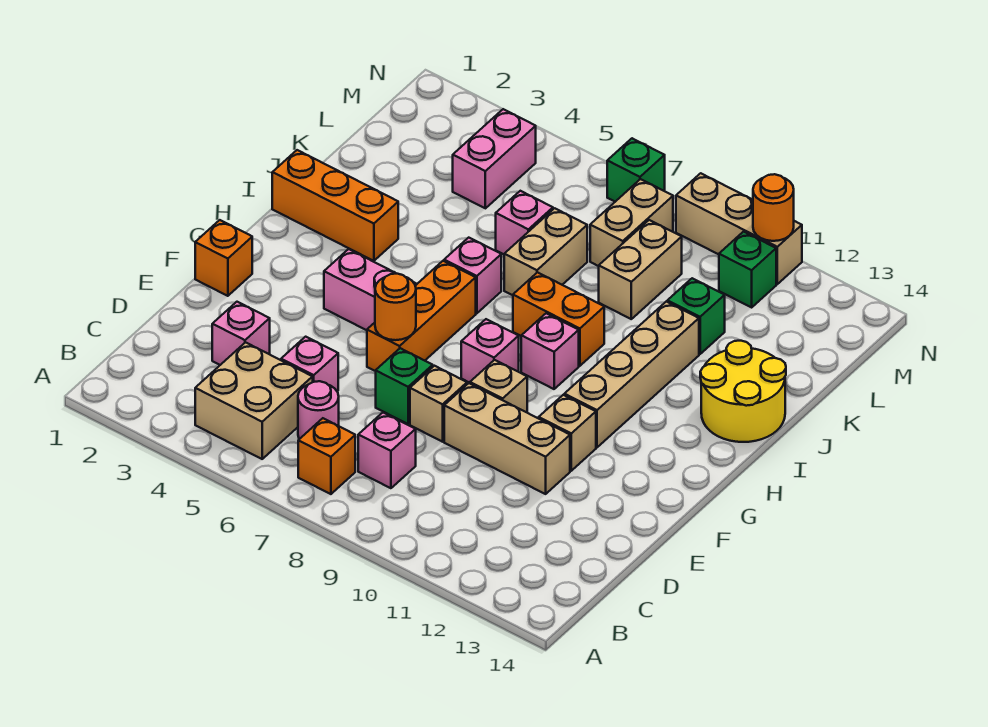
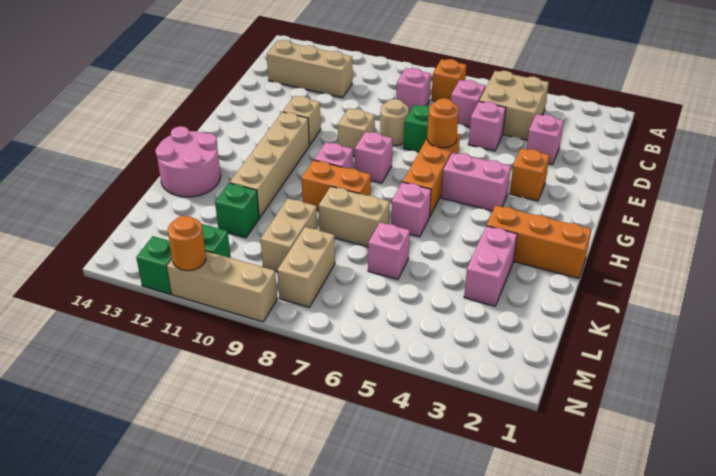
pink 1x1 round brick [298,381,339,439] -> pink 1x1 brick [451,80,486,127]
tan 1x1 brick [410,366,467,442] -> tan 1x1 round brick [380,99,409,146]
tan 1x3 brick [444,383,570,494] -> tan 1x3 brick moved to [267,40,352,98]
orange 1x1 brick [195,220,252,296] -> orange 1x1 brick moved to [509,148,550,201]
yellow 2x2 round brick [700,341,786,442] -> pink 2x2 round brick [155,126,221,197]
tan 1x2 brick [504,208,587,295] -> tan 1x2 brick turned to [319,187,390,247]
pink 1x2 brick [453,109,536,208] -> pink 1x2 brick moved to [464,226,517,306]
green 1x1 brick [607,138,665,202] -> green 1x1 brick moved to [136,236,172,294]

